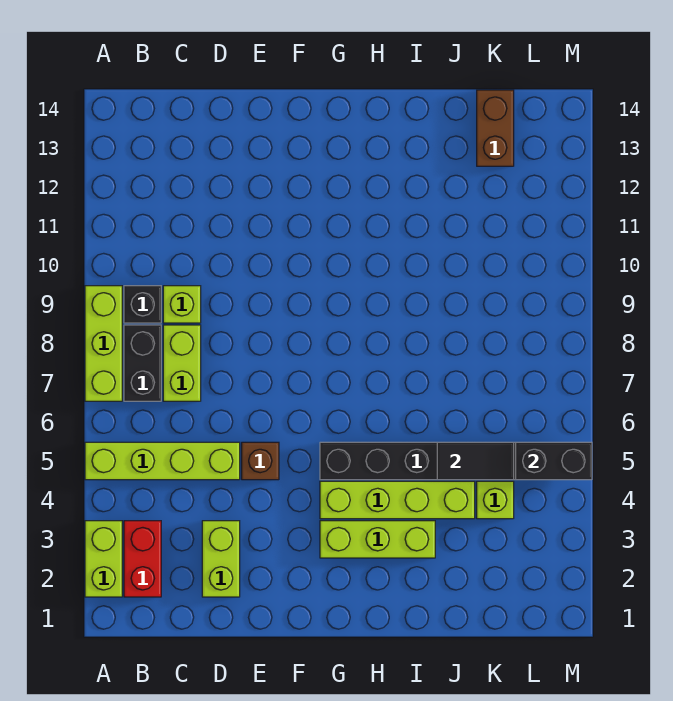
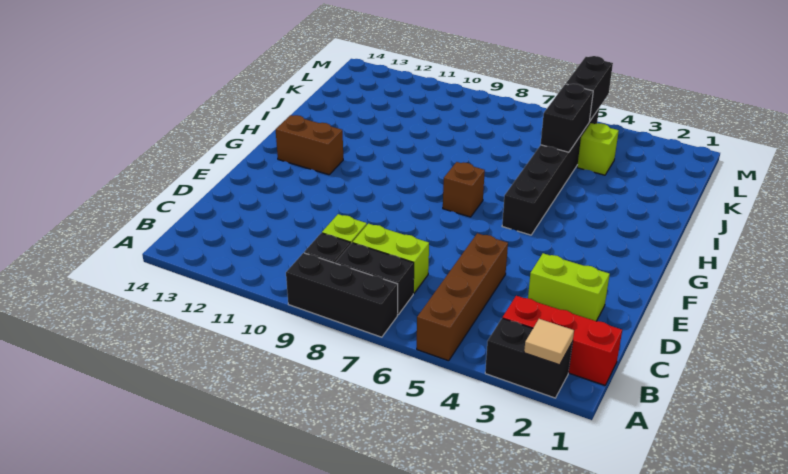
lime 1x2 brick [85,521,122,597] -> black 1x2 brick [485,318,573,398]
none -> tan 1x1 tile [524,319,574,365]
lime 1x4 brick [85,442,240,480] -> brown 1x4 brick [417,233,508,361]
lime 1x3 brick [85,286,122,401] -> black 1x3 brick [286,253,398,337]
red 1x2 brick [124,521,161,597] -> red 1x3 brick [502,296,622,385]
brown 1x1 brick [242,442,279,480] -> brown 1x1 brick moved to [443,162,485,217]
lime 1x3 brick [320,521,435,558] -> none
lime 1x4 brick [320,481,475,519] -> none
black 1x2 tile [437,442,514,480] -> black 1x2 brick [541,84,593,152]
brown 1x2 brick [477,90,514,166] -> brown 1x2 brick moved to [276,115,343,175]

